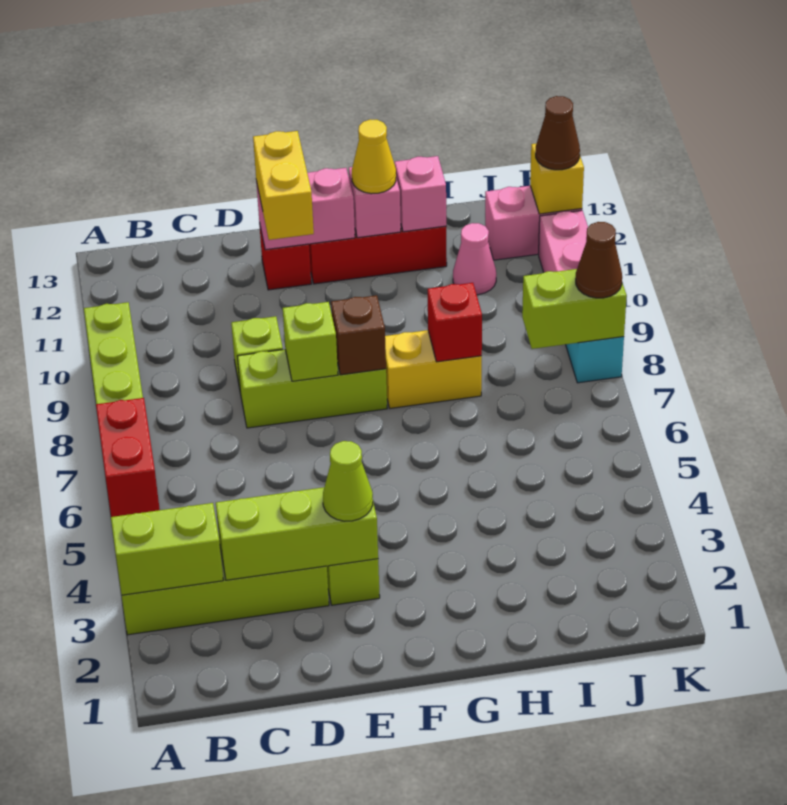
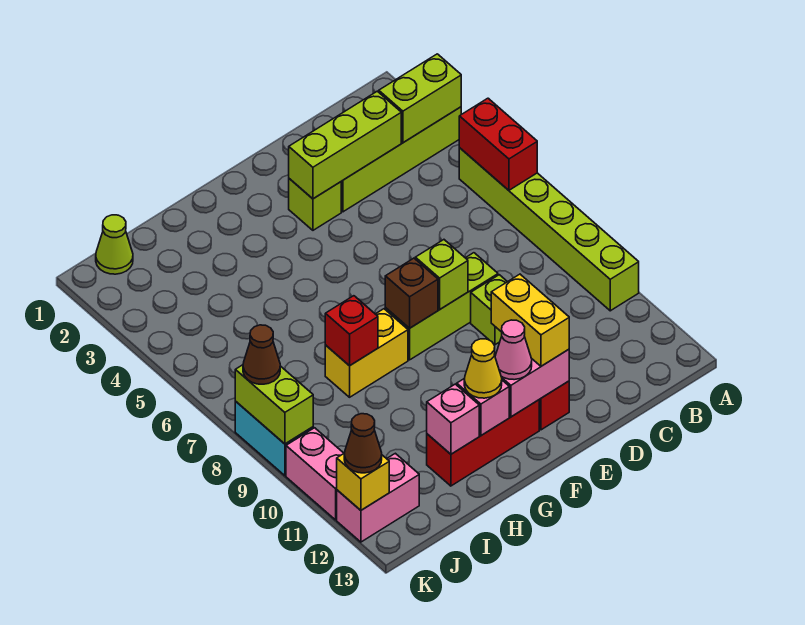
lime 1x1 cone [323,441,373,521] -> lime 1x1 cone moved to [96,215,133,274]
pink 1x1 cone [453,223,496,295] -> pink 1x1 cone moved to [495,320,532,380]
lime 1x2 brick [522,269,627,349] -> lime 1x2 brick turned to [235,365,313,444]

